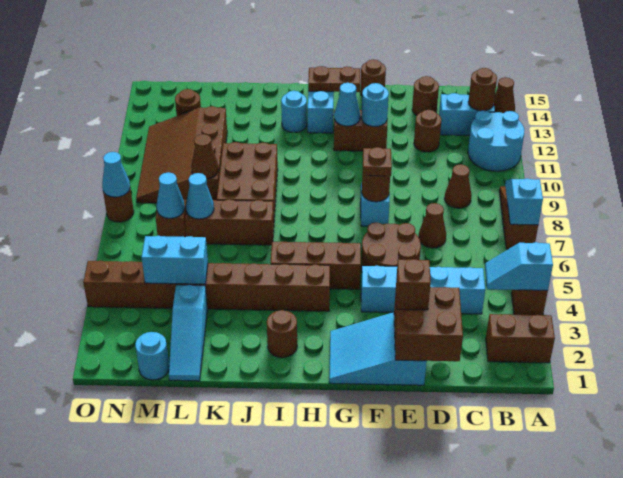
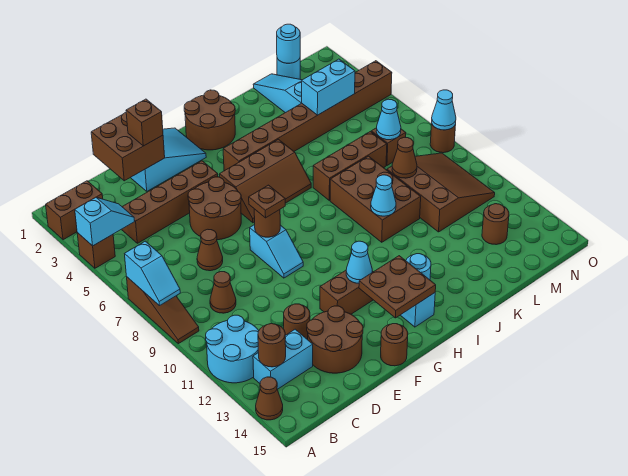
cyan 1x4 brick [361,266,485,314] -> brown 1x4 brick [122,161,218,243]
brown 1x1 round brick [412,76,439,115] -> brown 2x2 round brick [307,306,363,373]
cyan 1x1 round brick [361,83,389,127] -> cyan 1x1 round brick moved to [277,24,300,63]
brown 1x2 plate [308,66,360,92] -> brown 2x2 plate [359,256,436,318]
brown 1x1 round brick [267,310,297,358] -> brown 2x2 round brick [184,90,235,150]
cyan 1x1 cone [186,173,214,219] -> cyan 1x1 cone moved to [371,175,396,216]
brown 3x4 slope [136,106,227,203] -> brown 3x3 slope [387,153,495,232]

